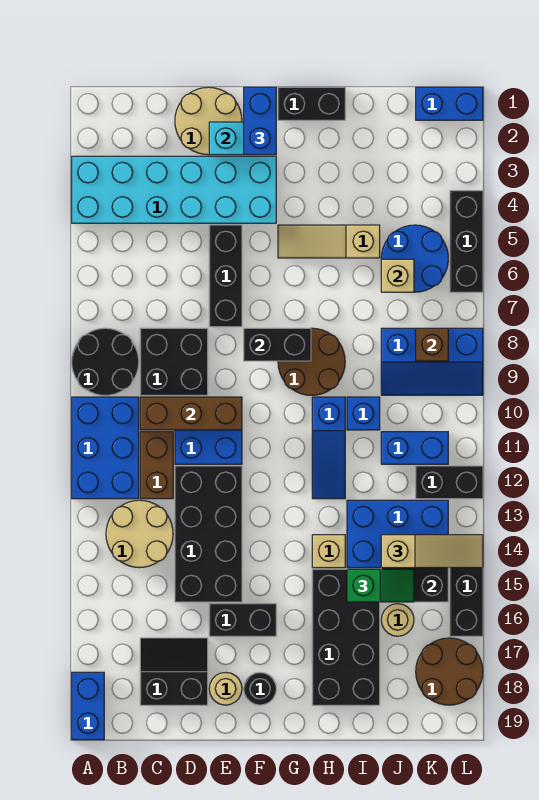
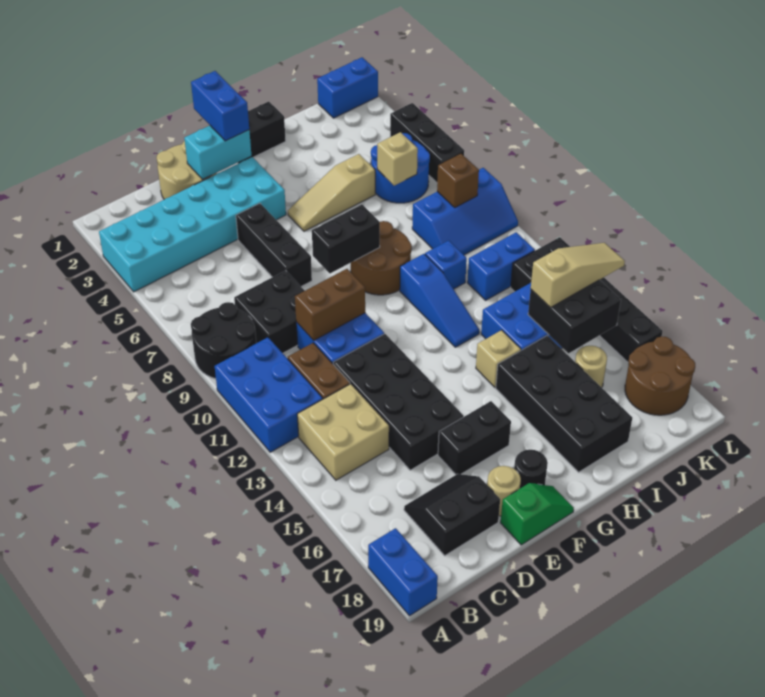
tan 2x2 round brick [106,500,173,568] -> tan 2x2 brick [297,384,389,480]
brown 1x3 brick [140,397,242,430] -> brown 1x2 brick [295,269,365,340]
green 1x2 slope [347,569,414,602] -> green 1x2 slope moved to [501,483,574,545]

